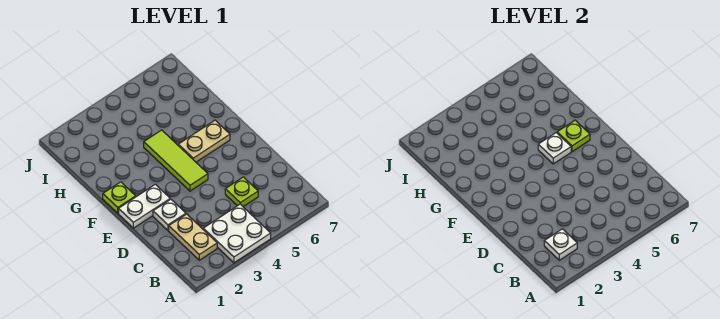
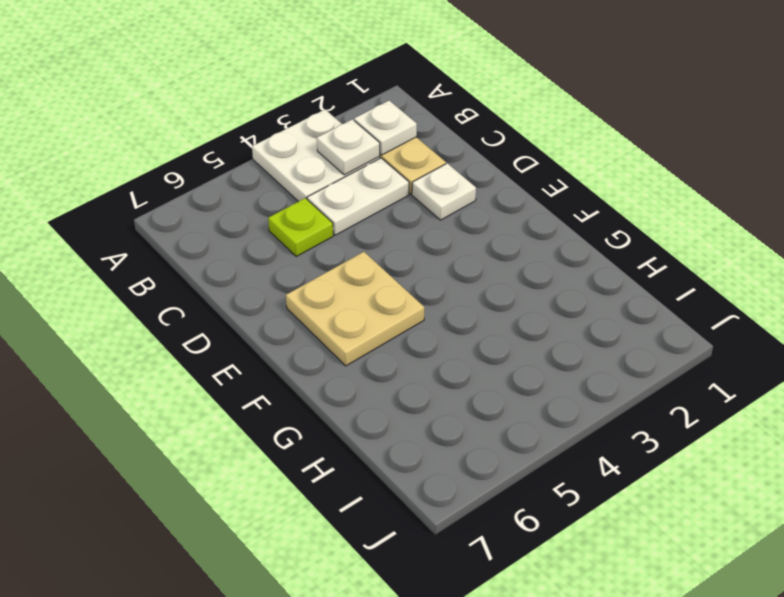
white 1x2 plate [119,184,170,228] -> white 1x2 plate moved to [307,158,409,235]
lime 1x3 tile [144,130,208,191] -> none
lime 1x1 plate [103,182,136,213] -> none
tan 1x2 plate [178,120,230,162] -> tan 2x2 plate [286,252,424,366]
white 1x1 plate [538,133,571,164] -> white 1x1 plate moved to [317,119,380,175]
lime 1x1 plate [557,120,590,152] -> none

